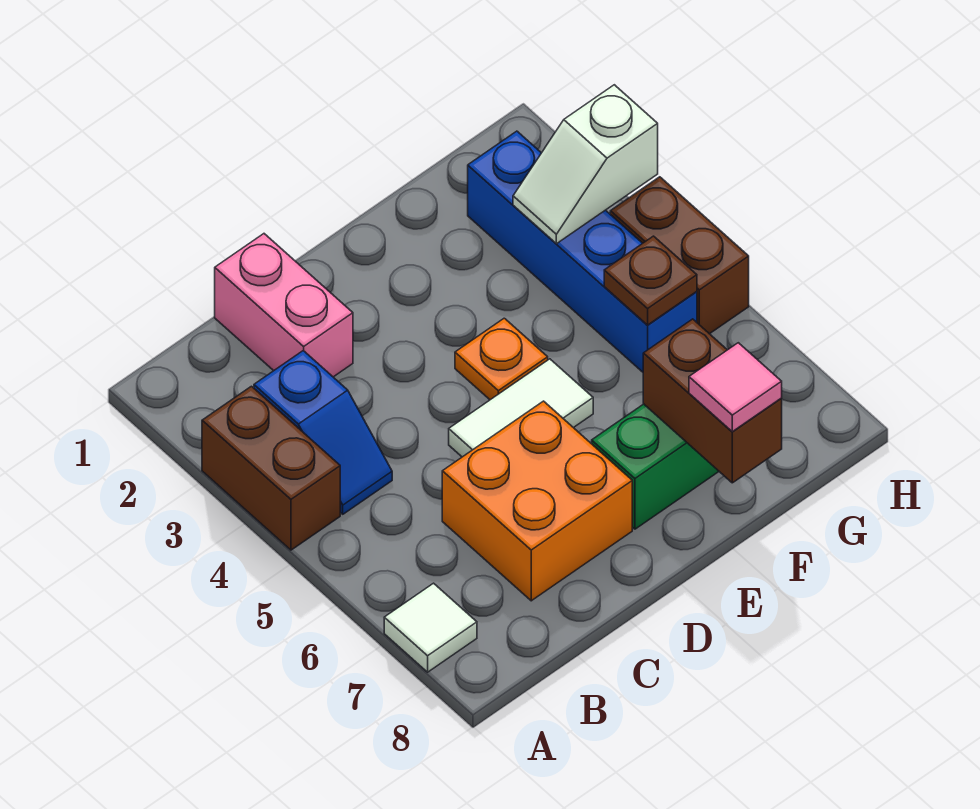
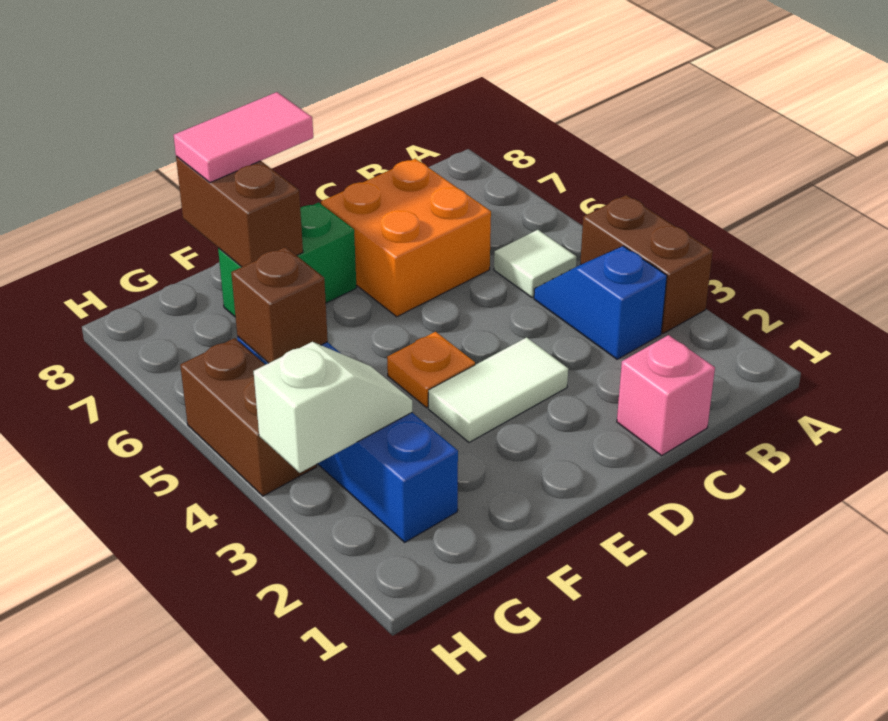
white 1x1 tile [384,583,477,672] -> white 1x1 tile moved to [494,230,577,298]
pink 1x2 brick [215,234,353,377] -> pink 1x1 brick [617,335,715,456]
white 1x2 tile [449,359,593,457] -> white 1x2 tile moved to [428,337,568,442]
pink 1x1 tile [689,343,782,432] -> pink 1x2 tile [174,92,313,183]
brown 1x1 plate [604,236,697,325] -> brown 1x1 brick [231,247,328,363]

